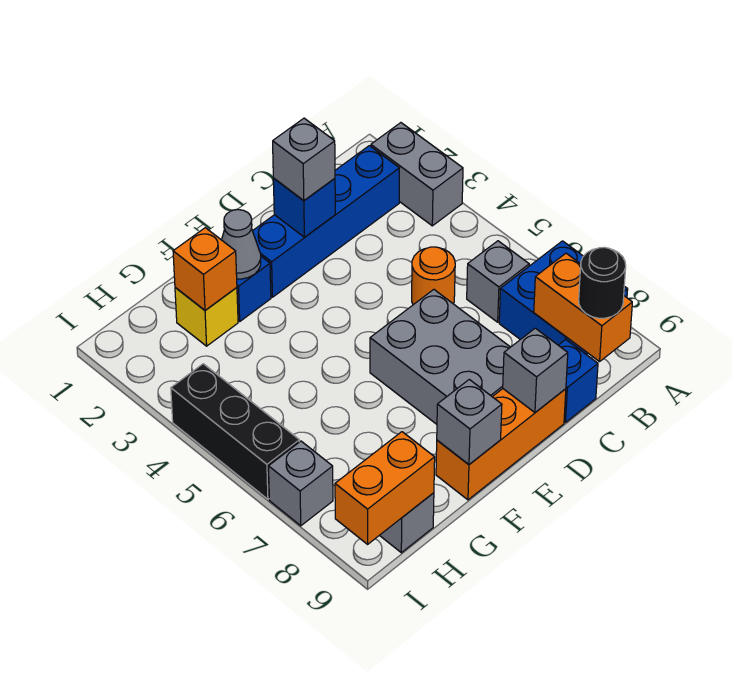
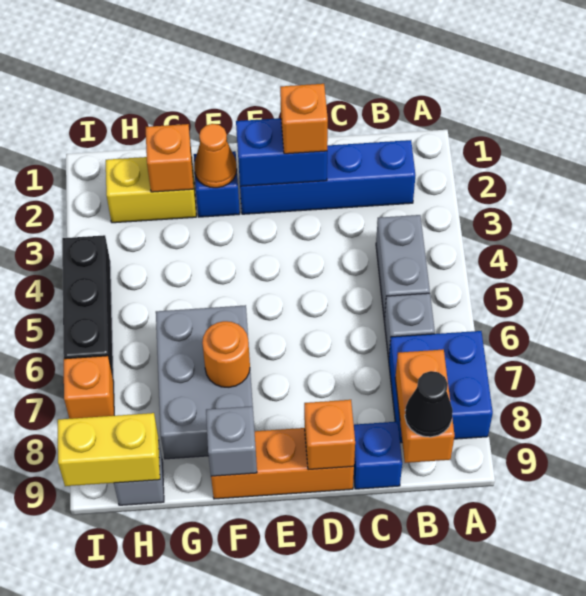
grey 1x2 brick [371,123,463,226] -> grey 1x2 brick moved to [376,215,430,320]
black 1x1 round brick [579,247,626,318] -> black 1x1 cone [405,371,453,437]
orange 1x1 round brick [412,247,455,305] -> orange 1x1 round brick moved to [202,321,250,387]
blue 1x1 brick [273,178,335,237] -> blue 1x2 brick [236,118,327,186]
grey 1x1 brick [273,118,335,201] -> orange 1x1 brick [280,84,328,154]
grey 2x3 brick [370,290,510,424] -> grey 2x3 brick moved to [156,305,253,459]
grey 1x1 brick [503,328,568,412] -> orange 1x1 brick [304,400,355,470]
grey 1x1 cone [222,210,261,279] -> orange 1x1 cone [194,124,237,188]
yellow 1x1 brick [175,287,238,346] -> yellow 1x2 brick [106,157,196,223]
orange 1x2 brick [335,432,435,544] -> yellow 1x2 brick [58,413,160,486]
grey 1x1 brick [269,441,333,526] -> orange 1x1 brick [64,356,114,419]

